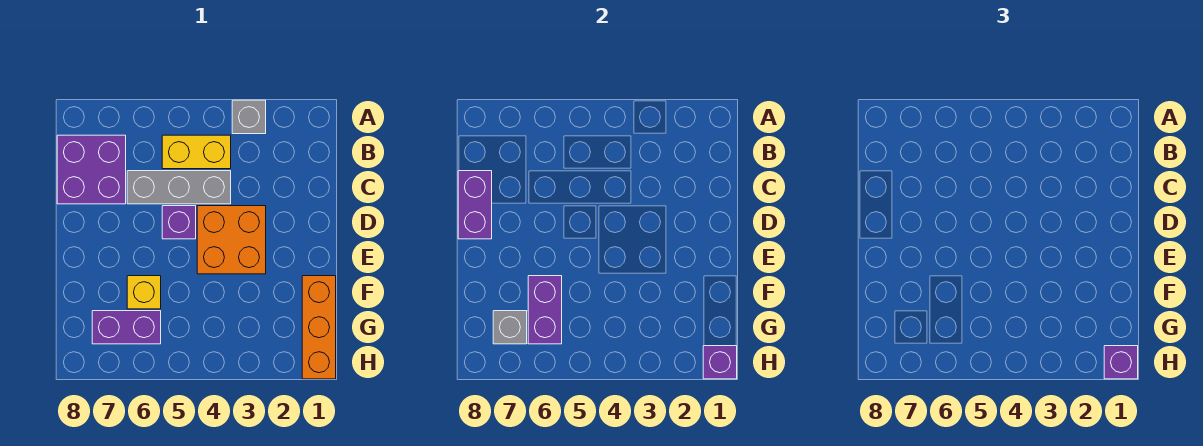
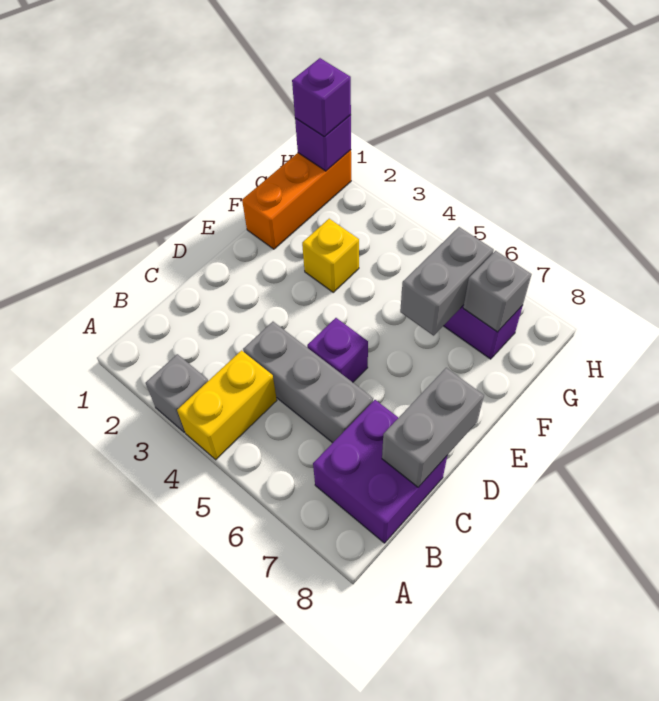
yellow 1x2 brick [162,135,231,169] -> yellow 1x2 brick turned to [177,350,277,460]
purple 1x2 brick [458,171,492,239] -> grey 1x2 brick [382,368,484,487]
orange 2x2 brick [197,206,266,274] -> none
yellow 1x1 brick [127,276,161,309] -> yellow 1x1 brick moved to [302,219,359,292]
purple 1x2 brick [528,276,562,344] -> grey 1x2 brick [400,227,494,336]

